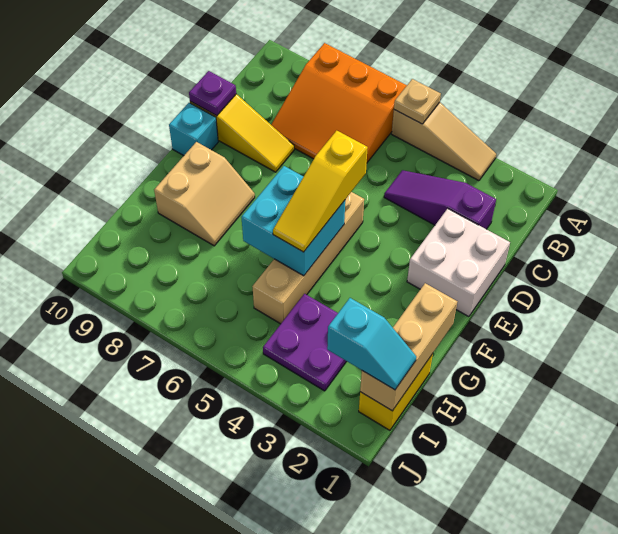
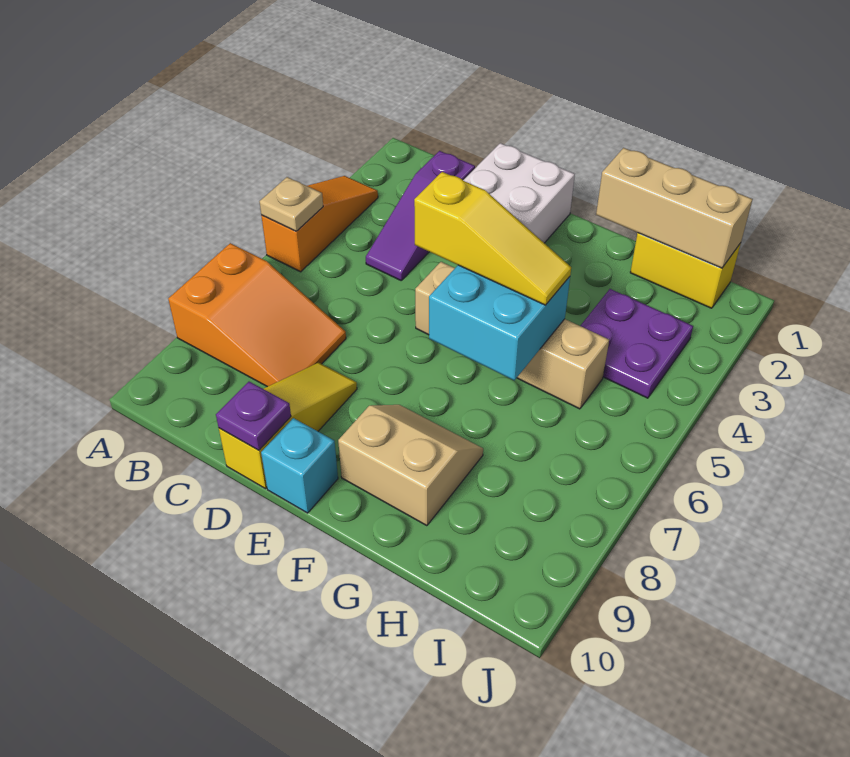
tan 1x3 slope [392,102,496,181] -> orange 1x3 slope [261,176,378,272]
orange 3x3 slope [271,43,407,162] -> orange 2x3 slope [168,243,346,387]
cyan 1x2 slope [327,298,416,390] -> none

